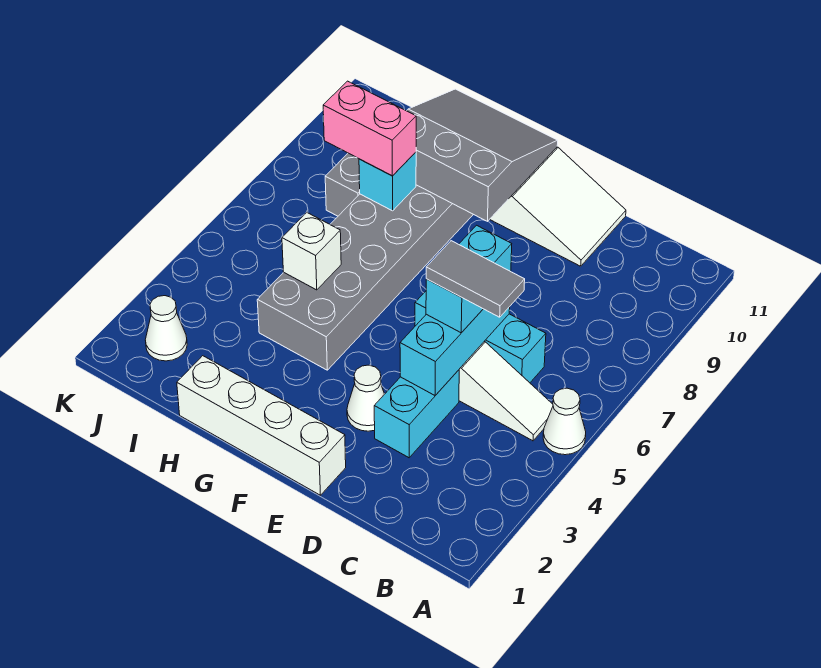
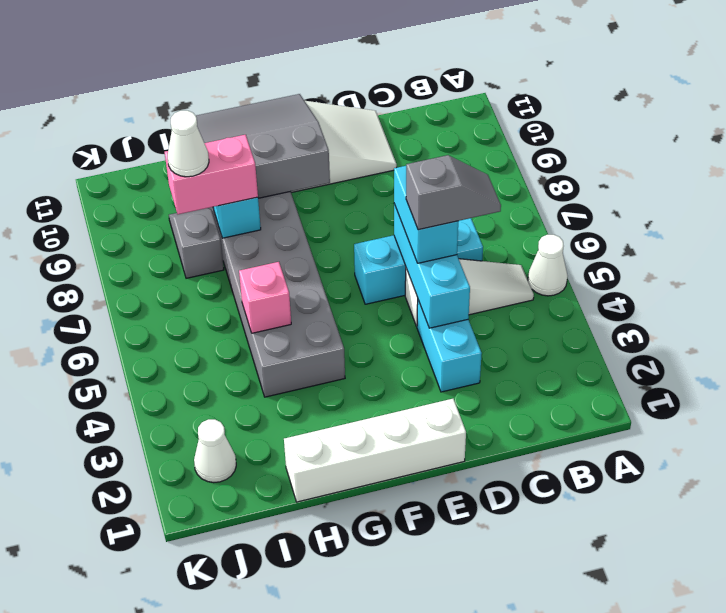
grey 1x2 tile [426,241,525,317] -> grey 1x2 slope [406,155,501,230]
white 1x1 cone [347,365,384,431] -> white 1x1 cone moved to [168,111,209,177]
white 1x1 brick [282,213,341,290] -> pink 1x1 brick [239,262,291,333]

